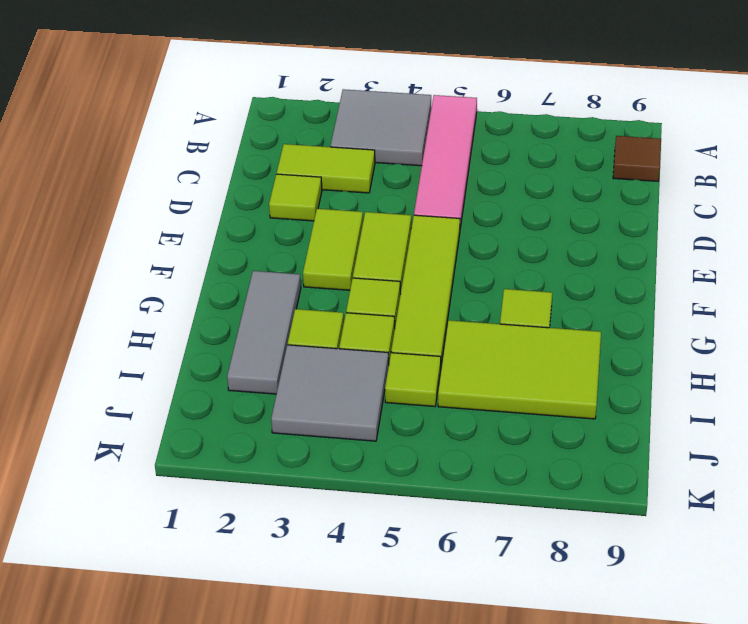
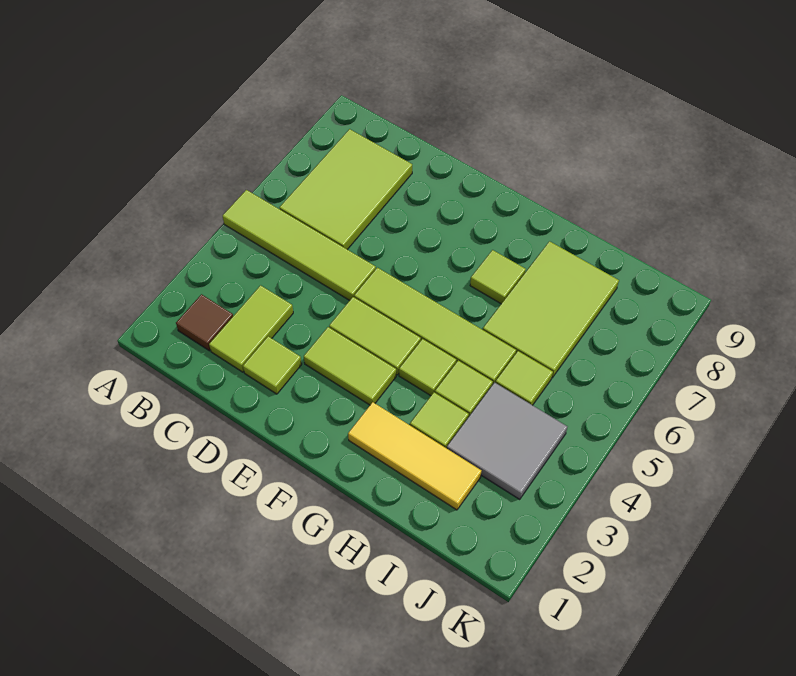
grey 2x2 tile [330,89,431,166] -> none
pink 1x4 tile [414,95,477,228] -> lime 1x4 tile [223,190,376,300]
none -> lime 2x3 tile [279,129,412,250]
brown 1x1 tile [613,136,661,181] -> brown 1x1 tile moved to [176,294,233,351]
grey 1x3 tile [227,271,301,394] -> yellow 1x3 tile [348,402,481,510]

